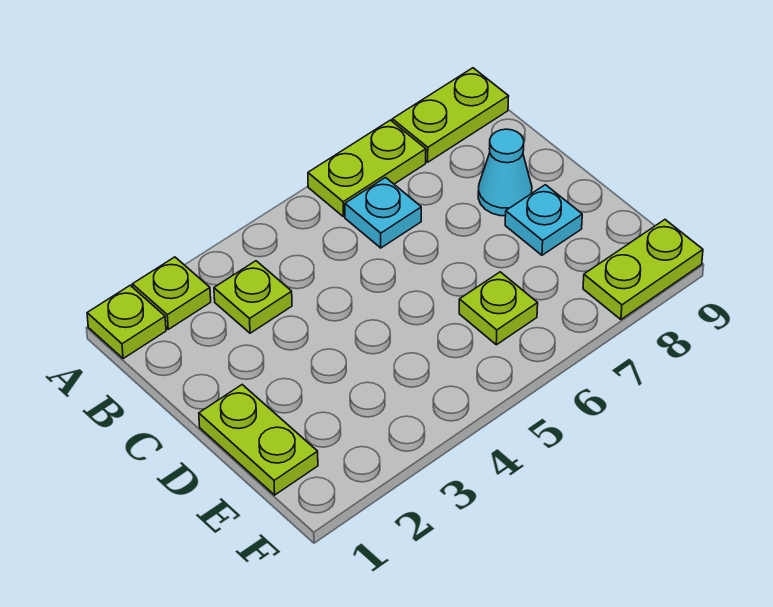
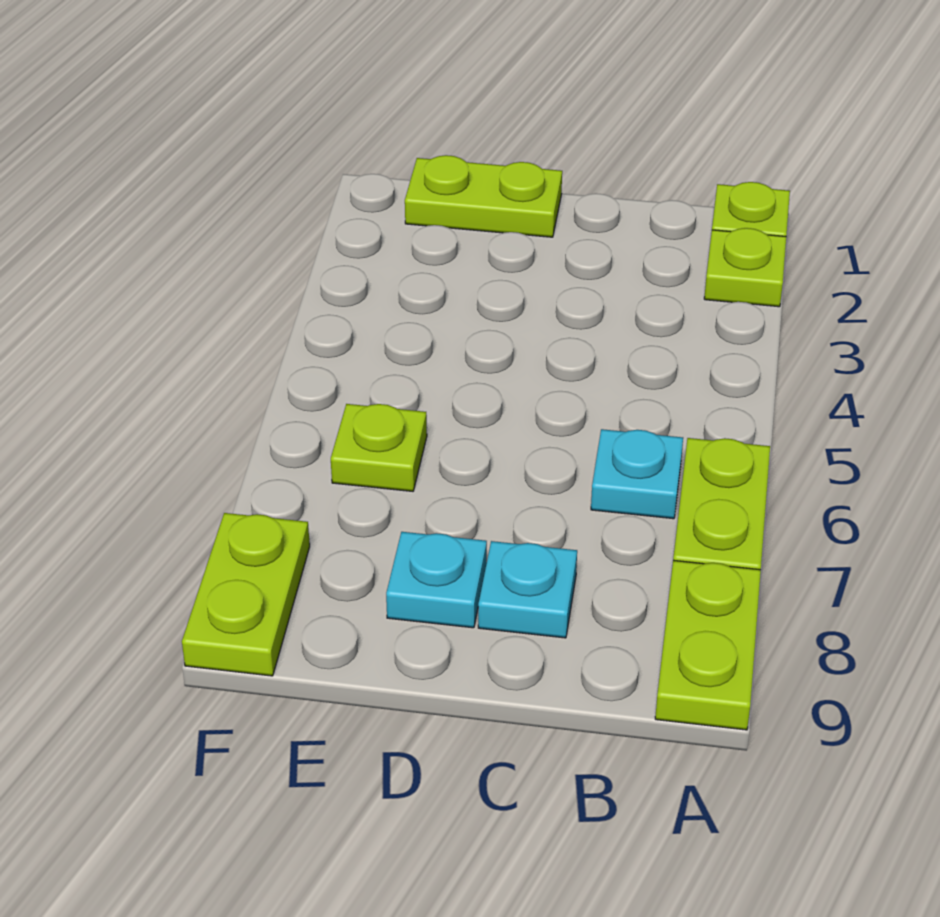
lime 1x1 plate [214,261,292,333] -> none
cyan 1x1 cone [478,129,532,216] -> cyan 1x1 plate [478,541,577,638]

